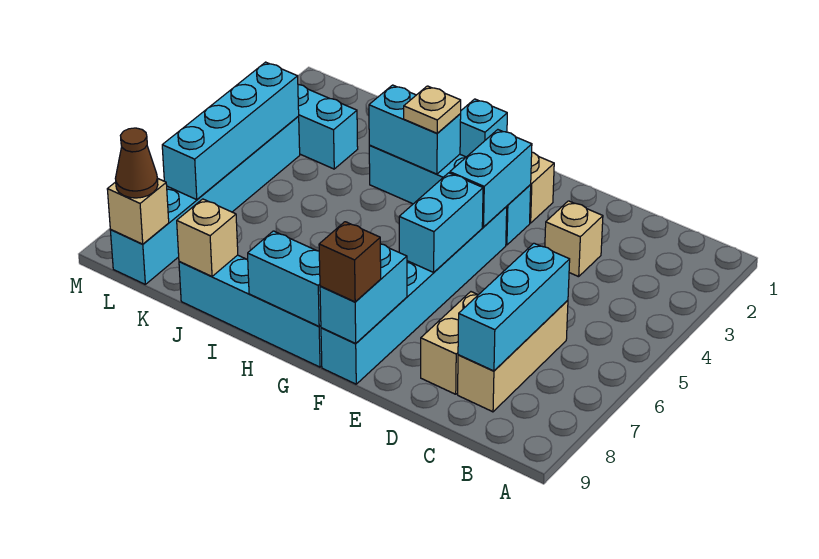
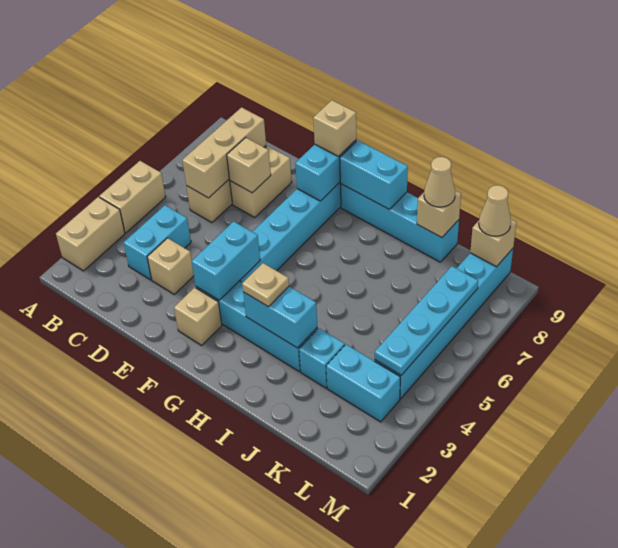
none -> tan 1x2 brick [56,197,125,271]
none -> tan 1x2 brick [99,161,166,233]
cyan 1x3 brick [458,243,570,371] -> tan 1x3 brick [182,107,266,198]
none -> tan 1x1 brick [227,138,271,193]
cyan 1x2 brick [399,173,483,272] -> cyan 1x2 brick moved to [124,205,191,280]
brown 1x1 brick [319,222,381,302] -> tan 1x1 brick [313,100,356,156]
cyan 1x1 brick [460,99,507,157] -> cyan 1x1 brick moved to [299,328,345,388]
none -> tan 1x1 cone [424,157,455,207]
cyan 1x4 brick [162,62,299,200] -> cyan 1x4 plate [375,266,478,375]
brown 1x1 cone [115,128,158,198] -> tan 1x1 cone [479,185,511,236]

